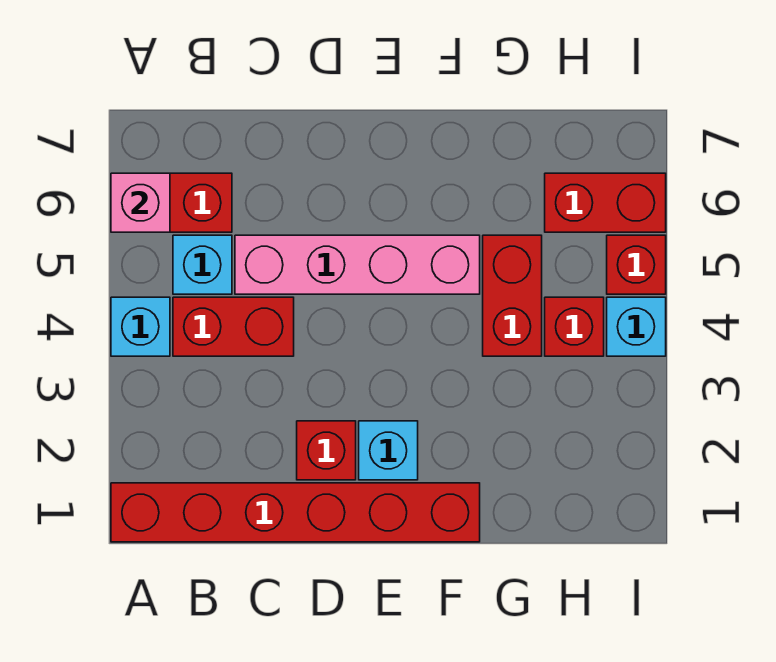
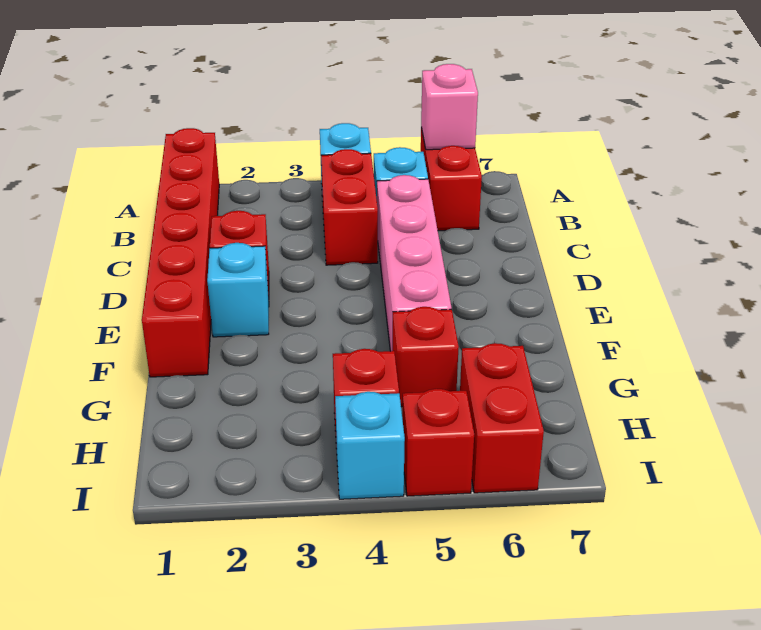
red 1x2 brick [483,235,542,356] -> red 1x1 brick [393,307,459,407]

